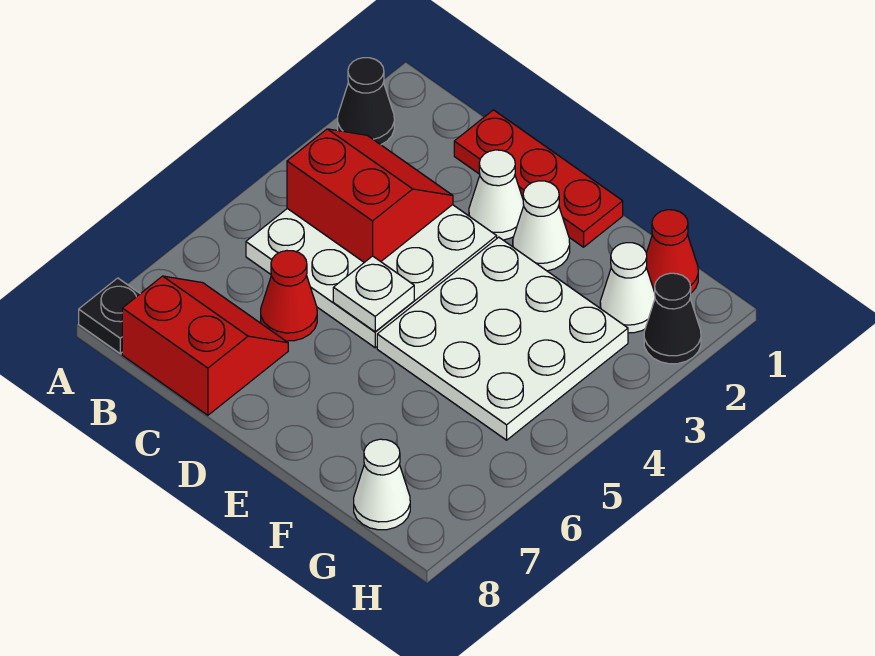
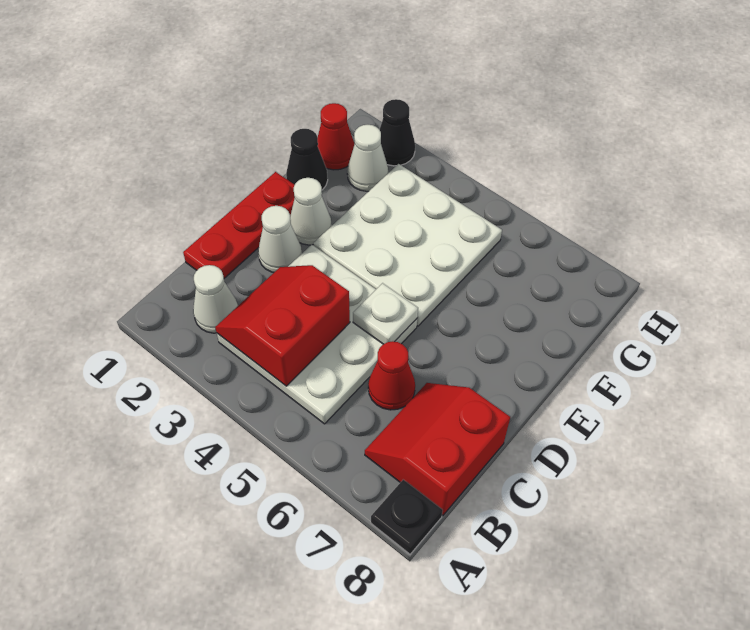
black 1x1 cone [338,58,394,145] -> black 1x1 cone moved to [286,129,328,190]
white 1x1 cone [354,439,410,530] -> white 1x1 cone moved to [193,265,238,333]

